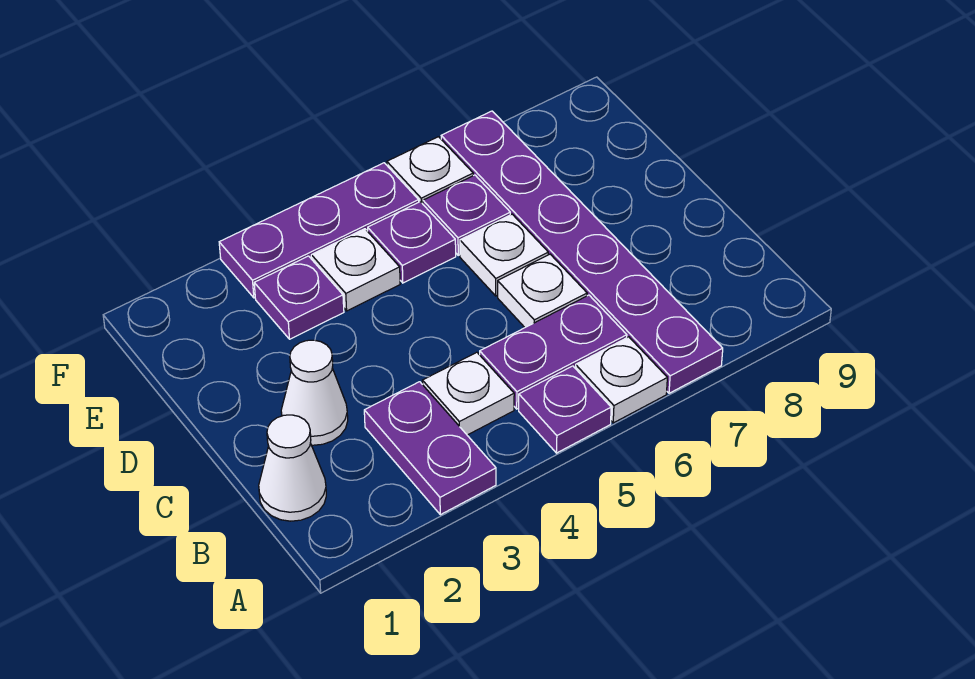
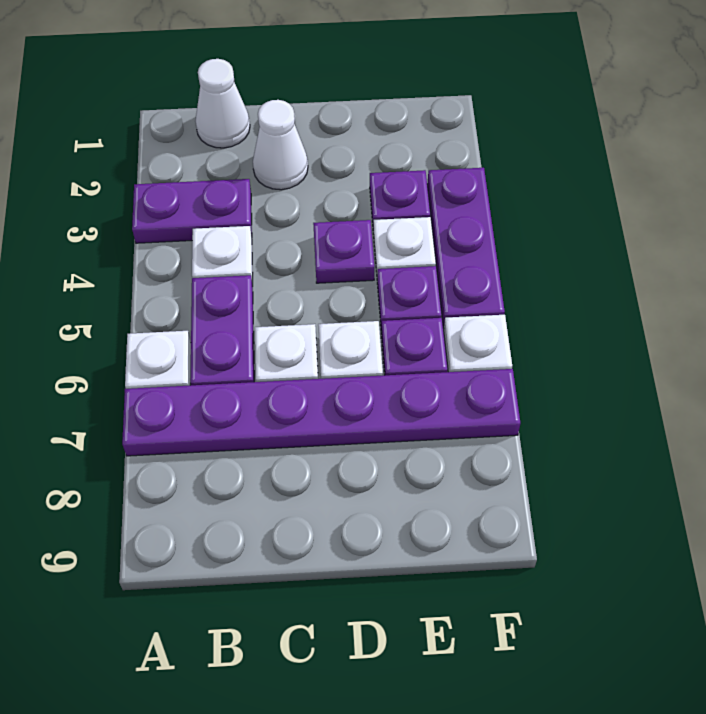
purple 1x1 plate [519,366,611,453] -> purple 1x1 plate moved to [313,220,374,283]

